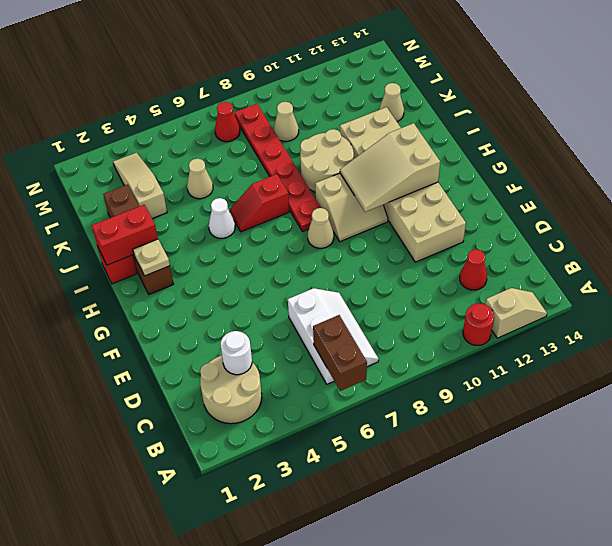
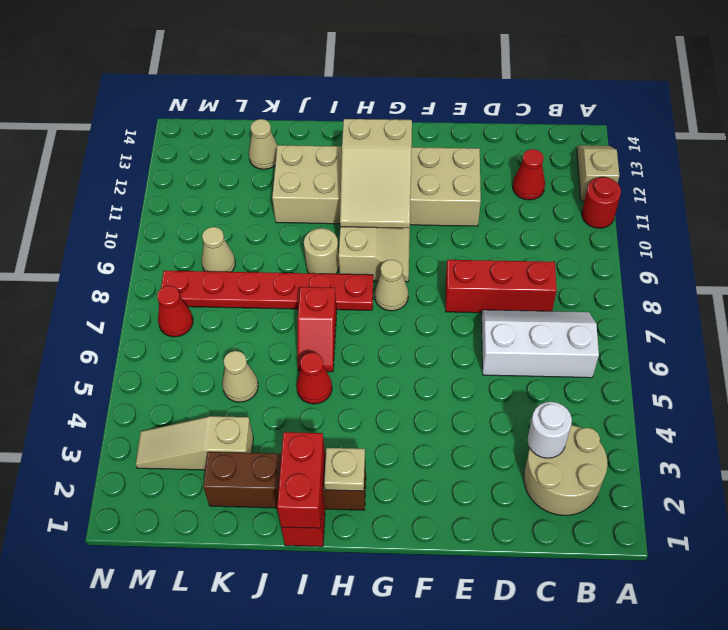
brown 1x2 brick [313,315,367,391] -> none
none -> red 1x3 brick [446,260,557,313]
white 1x1 cone [209,198,235,238] -> red 1x1 cone [297,352,332,404]
tan 2x2 round brick [300,129,354,192] -> tan 1x1 round brick [304,228,339,274]

